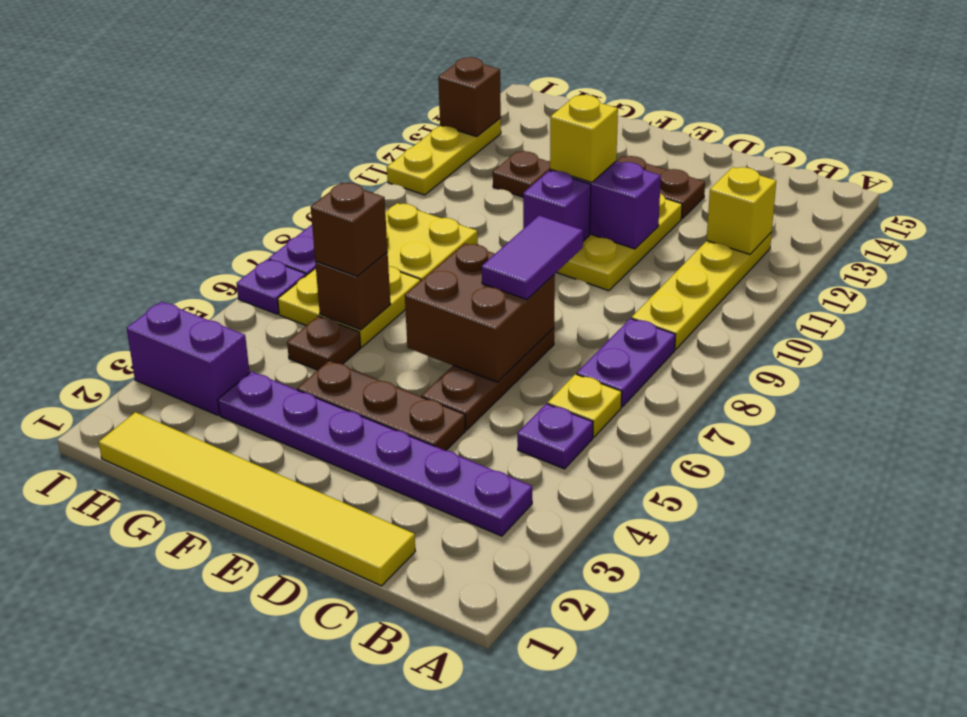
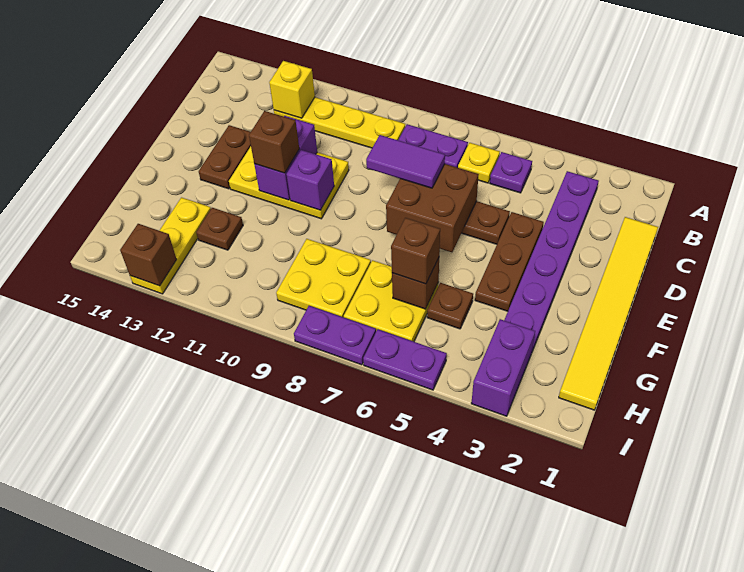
yellow 1x1 brick [550,95,618,182] -> brown 1x1 brick [249,111,299,173]
purple 1x1 plate [236,259,306,314] -> purple 1x2 plate [363,329,447,390]
yellow 1x3 plate [387,119,501,195] -> yellow 1x3 plate turned to [130,198,211,294]

